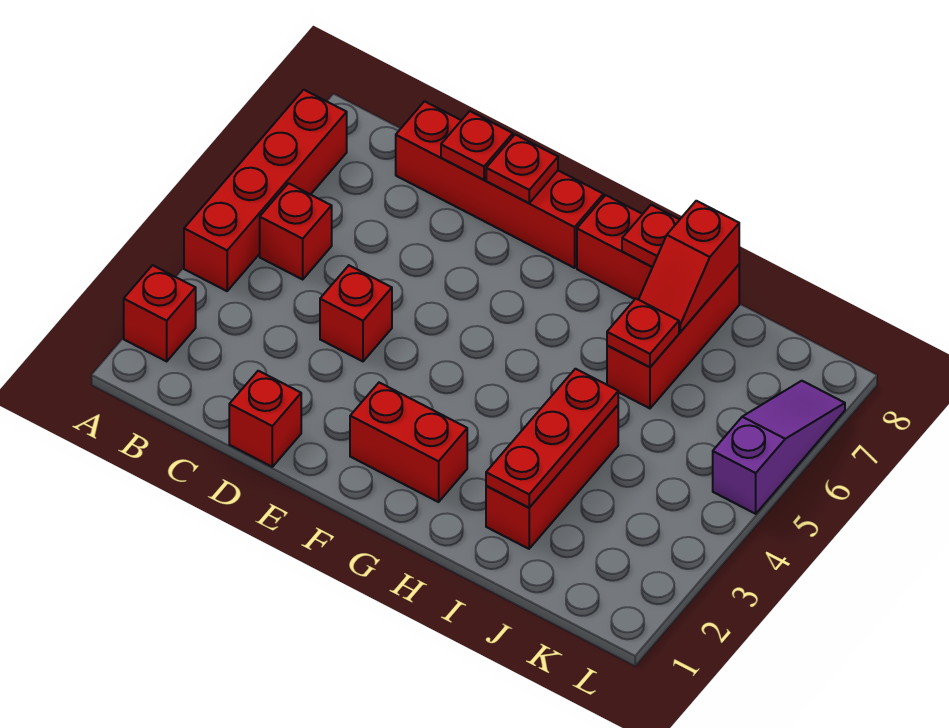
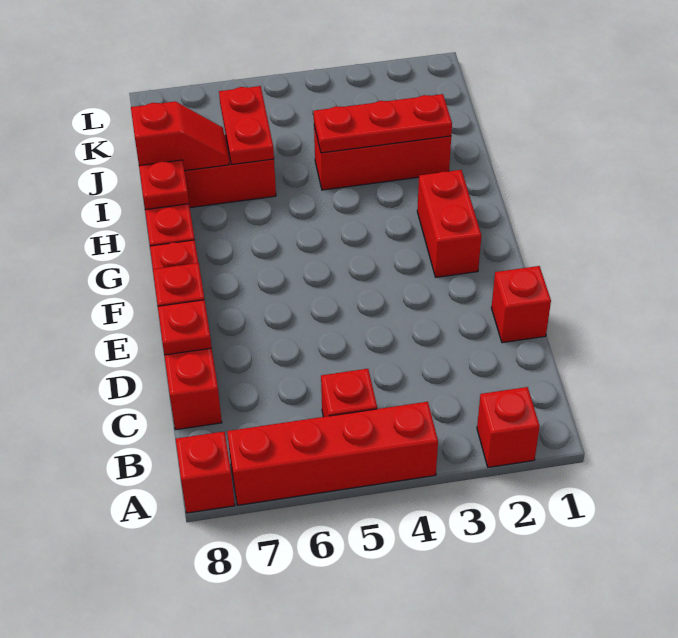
red 1x1 brick [320,265,392,361] -> red 1x1 brick moved to [176,432,235,513]
red 1x1 plate [607,299,679,367] -> red 1x2 plate [219,86,274,165]
purple 1x3 slope [713,381,845,514] -> none

